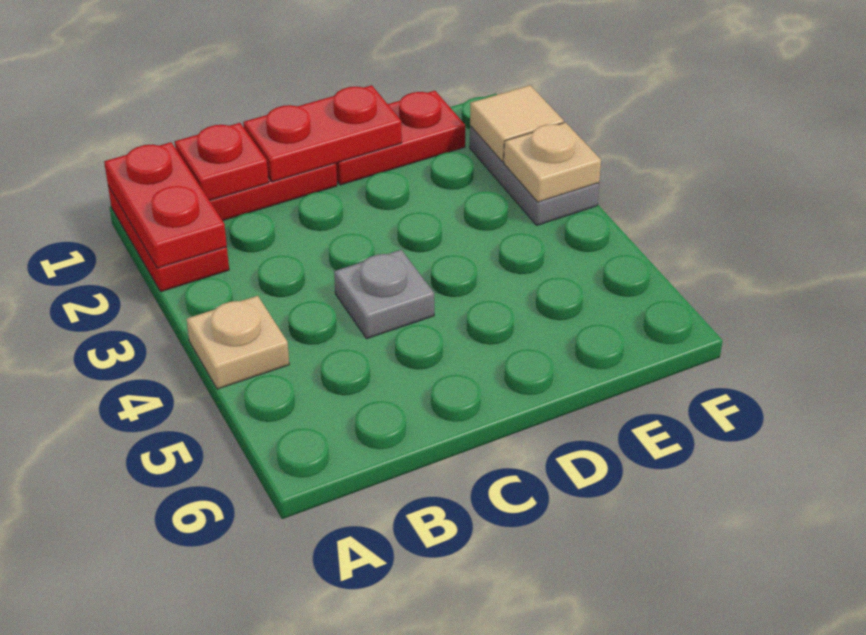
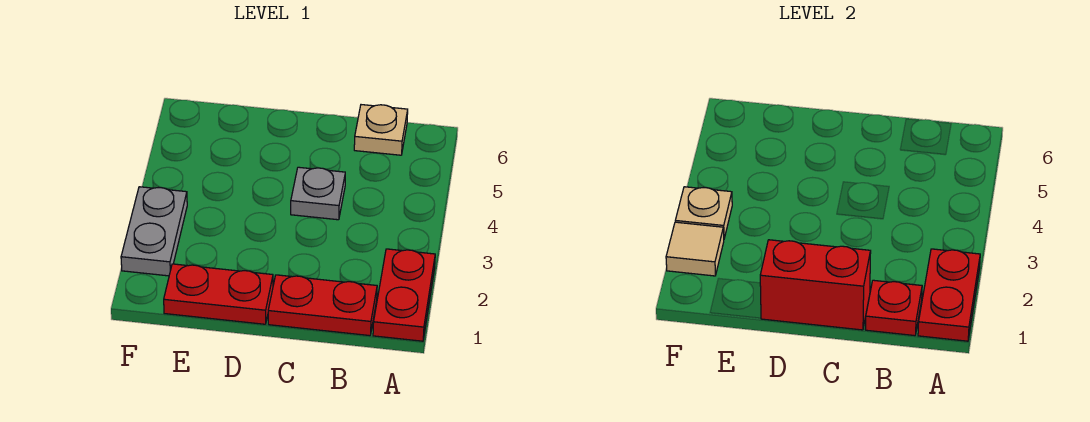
tan 1x1 plate [186,296,289,389] -> tan 1x1 plate moved to [354,105,408,155]
red 1x2 plate [243,85,402,182] -> red 1x2 brick [760,240,871,330]

